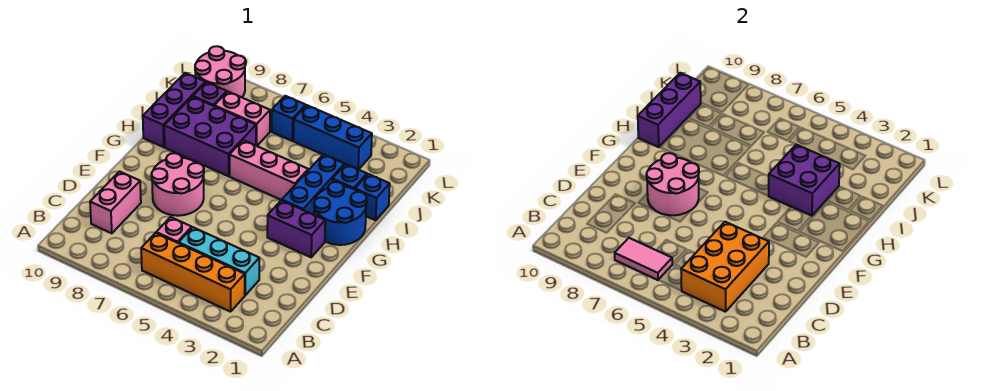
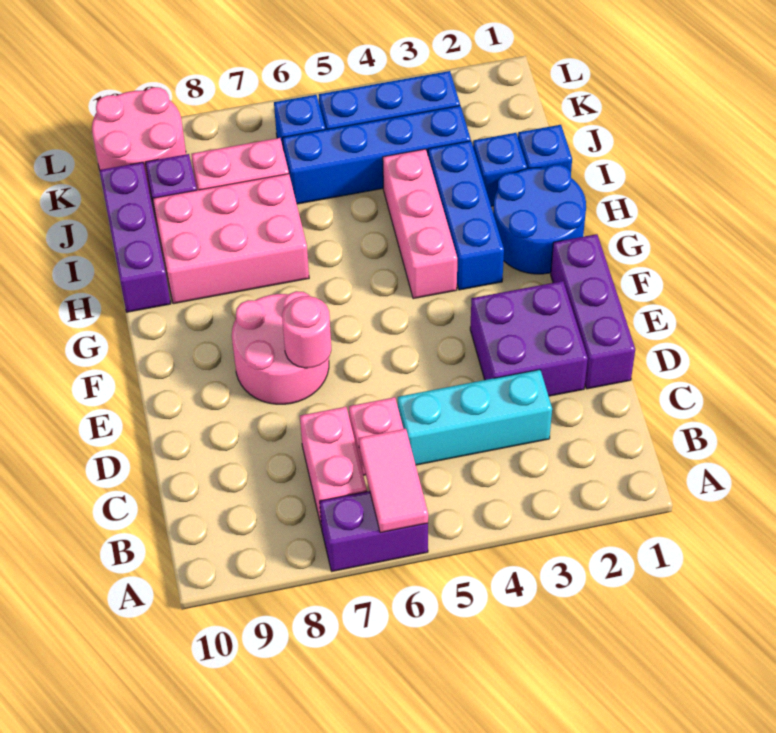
orange 1x4 brick [141,233,245,312] -> none
orange 2x3 brick [681,222,769,312] -> none
pink 1x2 tile [615,238,672,280] -> pink 1x2 tile turned to [359,429,428,533]
pink 1x2 brick [90,171,141,233] -> pink 1x2 brick moved to [300,407,367,528]
pink 2x2 round brick [646,153,699,215] -> pink 1x1 round brick [282,296,331,368]
purple 1x2 brick [267,200,325,257] -> purple 1x2 brick moved to [320,491,428,571]
purple 2x2 brick [769,145,840,216] -> purple 2x2 brick moved to [470,281,588,396]
pink 1x3 brick [230,140,308,200] -> pink 1x3 brick turned to [383,149,457,299]
purple 2x3 brick [164,97,256,176] -> pink 2x3 brick [153,174,309,304]
purple 1x3 brick [638,73,701,147] -> purple 1x3 brick moved to [551,234,635,389]
none -> blue 1x4 brick [283,106,471,204]

